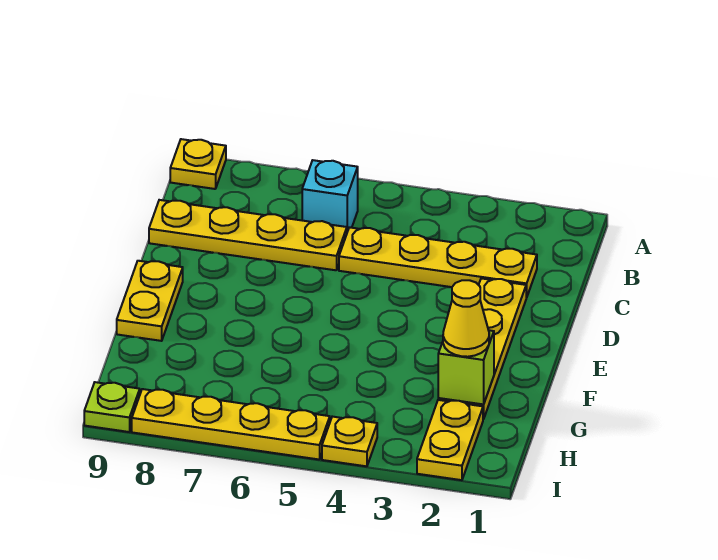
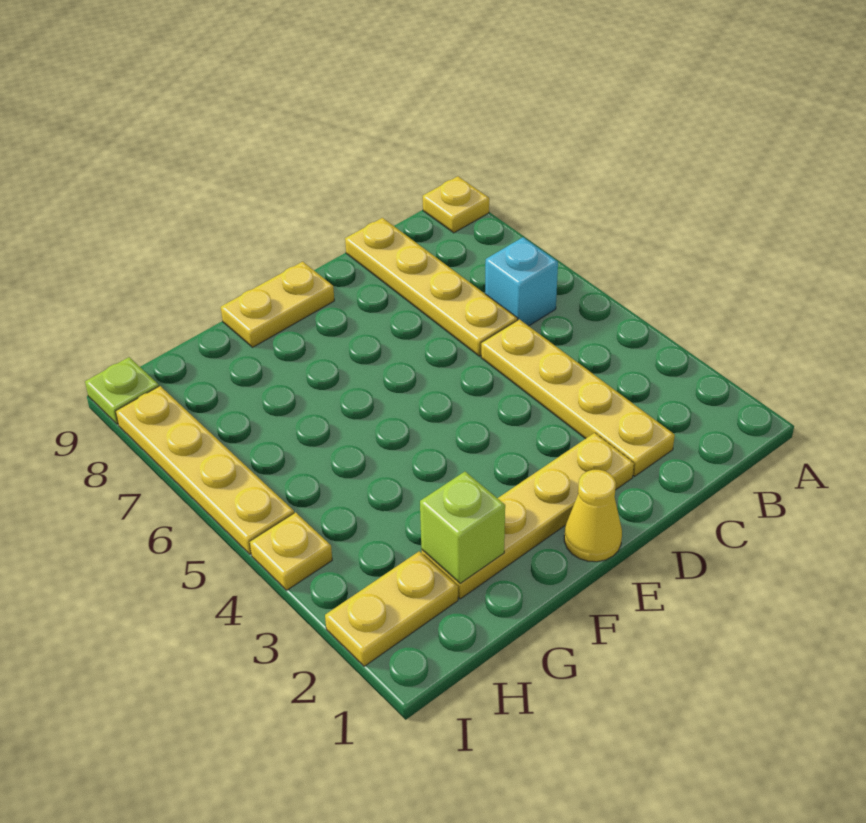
yellow 1x1 cone [443,280,489,357] -> yellow 1x1 cone moved to [564,470,622,562]

